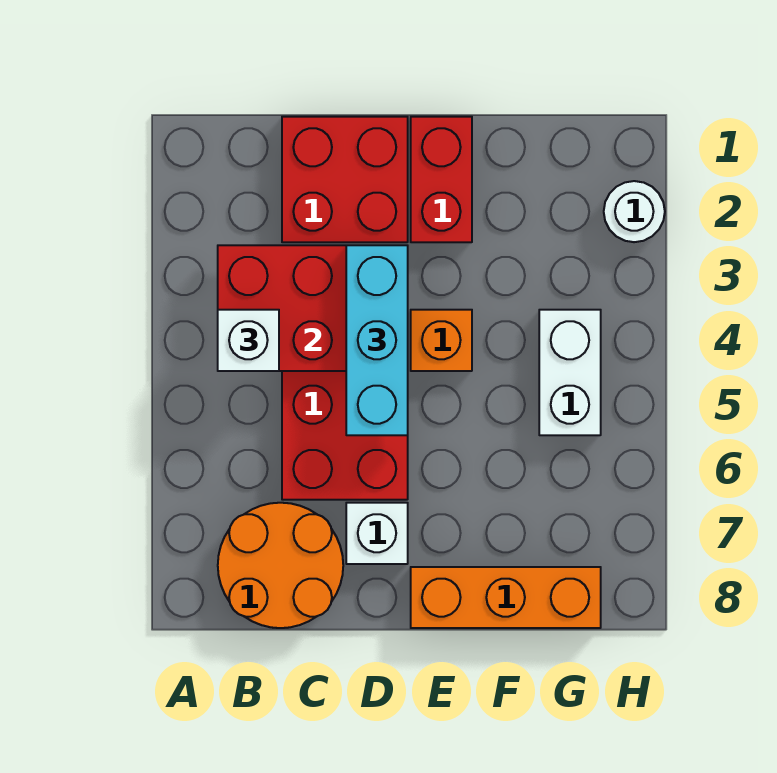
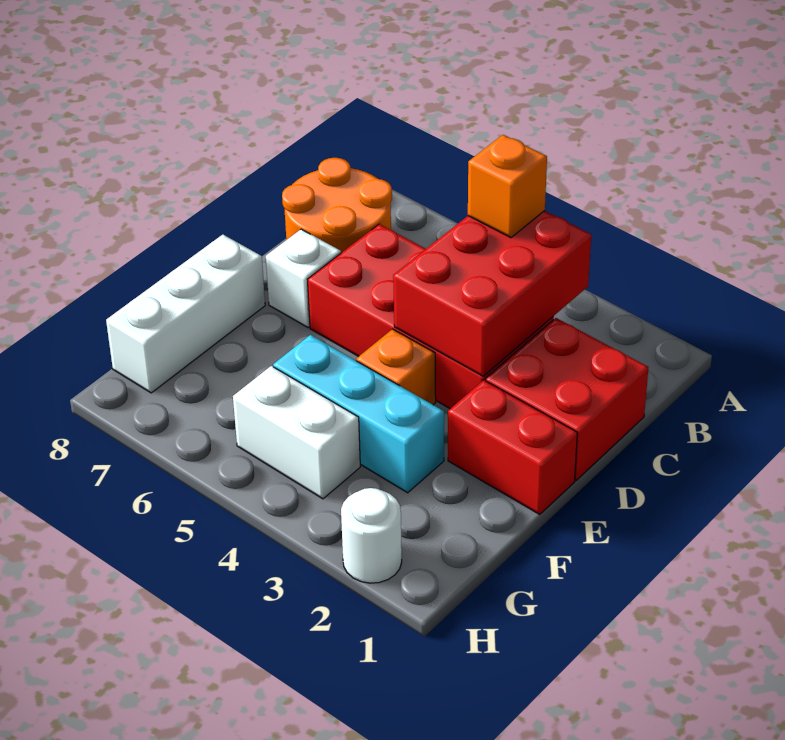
white 1x1 brick [218,310,279,371] -> orange 1x1 brick [468,135,547,238]
cyan 1x3 brick [346,245,408,435] -> cyan 1x3 brick moved to [273,335,444,493]
orange 1x3 brick [411,567,601,628] -> white 1x3 brick [106,235,265,393]

